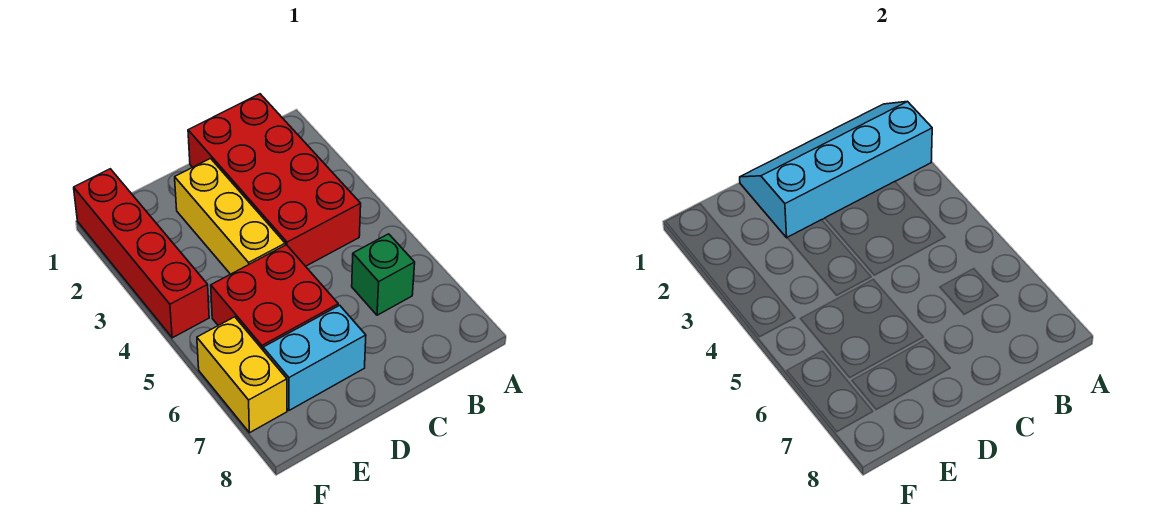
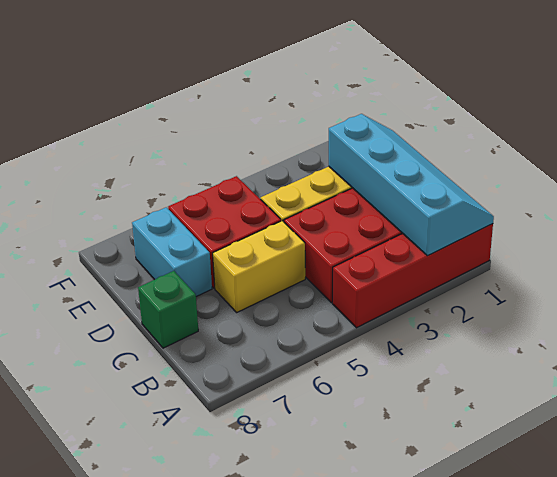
green 1x1 brick [352,234,415,315] -> green 1x1 brick moved to [138,271,198,348]
red 1x4 brick [74,169,209,338] -> red 1x4 brick moved to [333,224,493,328]
yellow 1x2 brick [197,317,287,433] -> yellow 1x2 brick moved to [213,221,305,312]

